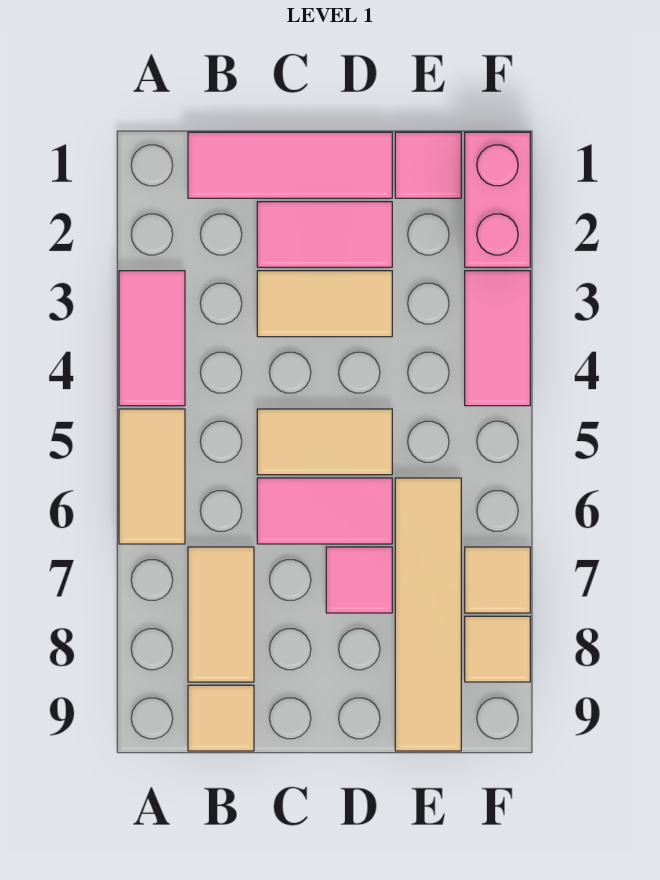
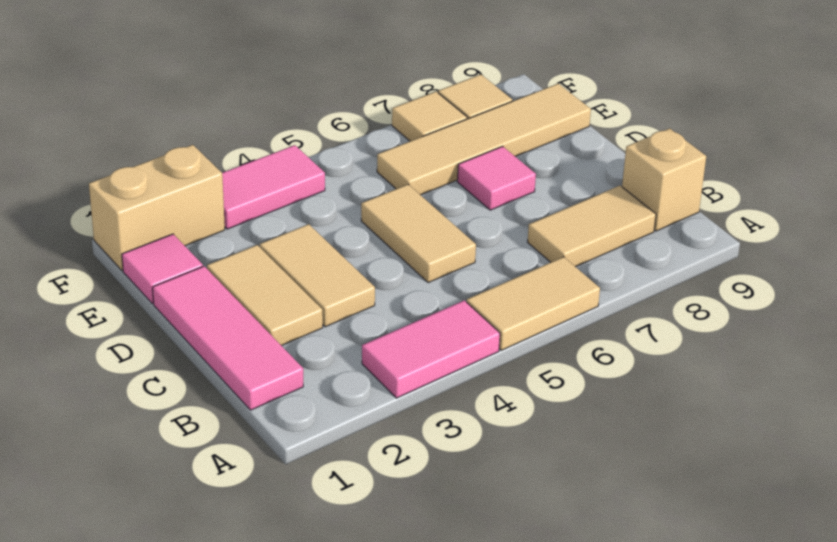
tan 1x1 tile [188,685,254,751] -> tan 1x1 brick [622,128,706,231]
pink 1x2 tile [257,202,392,267] -> tan 1x2 tile [207,245,323,346]
pink 1x2 tile [257,478,392,544] -> none
pink 1x2 brick [465,132,530,267] -> tan 1x2 brick [89,145,225,271]

